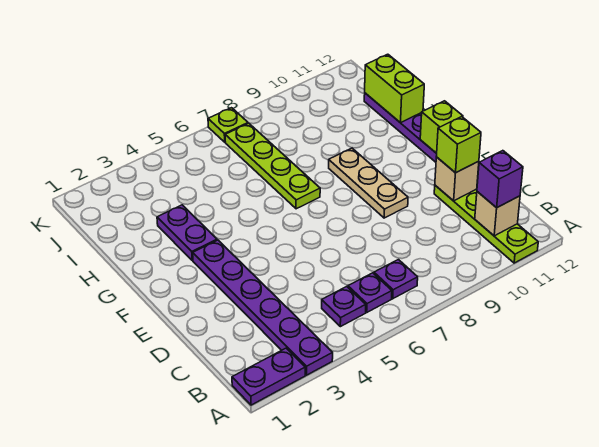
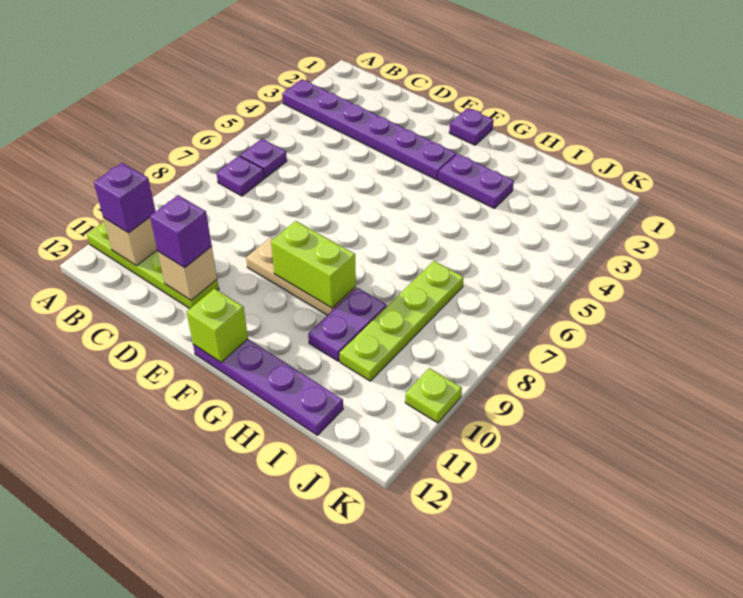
purple 1x2 plate [232,348,305,405] -> purple 1x2 plate moved to [308,288,387,361]
purple 1x1 plate [322,287,366,327] -> purple 1x1 plate moved to [449,108,494,145]
lime 1x1 brick [436,117,481,173] -> purple 1x1 brick [150,195,212,268]
lime 1x4 plate [225,123,320,209] -> lime 1x4 plate turned to [340,261,464,381]
lime 1x2 brick [365,54,424,123] -> lime 1x2 brick moved to [271,221,356,308]
lime 1x1 plate [208,108,248,142] -> lime 1x1 plate moved to [405,368,462,423]

